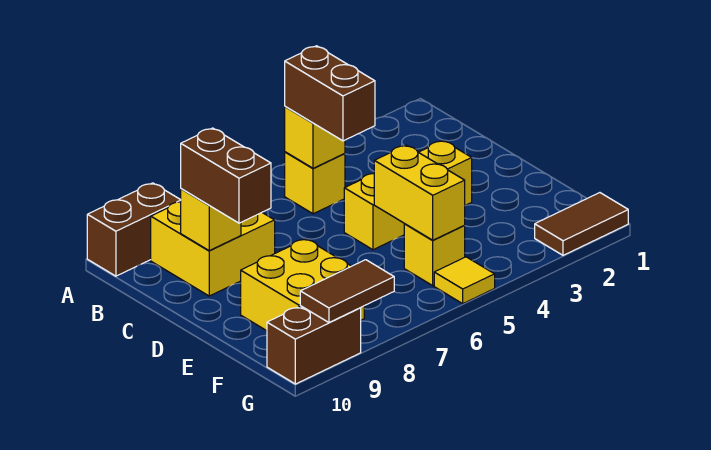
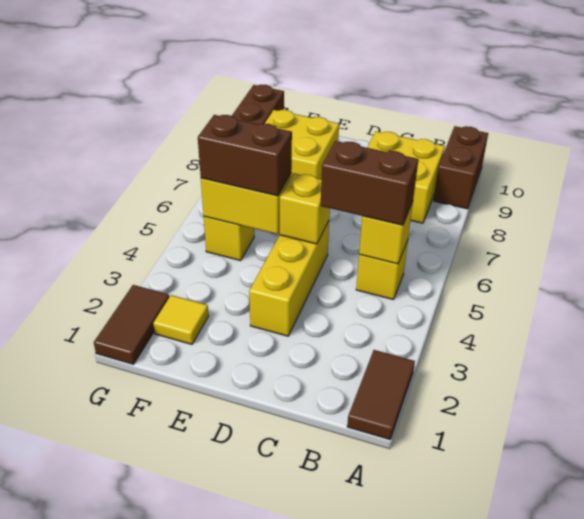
yellow 1x1 brick [181,189,241,251] -> yellow 1x1 brick moved to [280,173,330,244]
brown 1x2 brick [181,128,271,223] -> brown 1x2 brick moved to [198,115,292,196]
yellow 1x1 tile [434,257,495,304] -> yellow 1x1 tile moved to [153,295,209,344]
brown 1x2 tile [300,260,394,323] -> brown 1x2 tile moved to [347,350,415,439]

